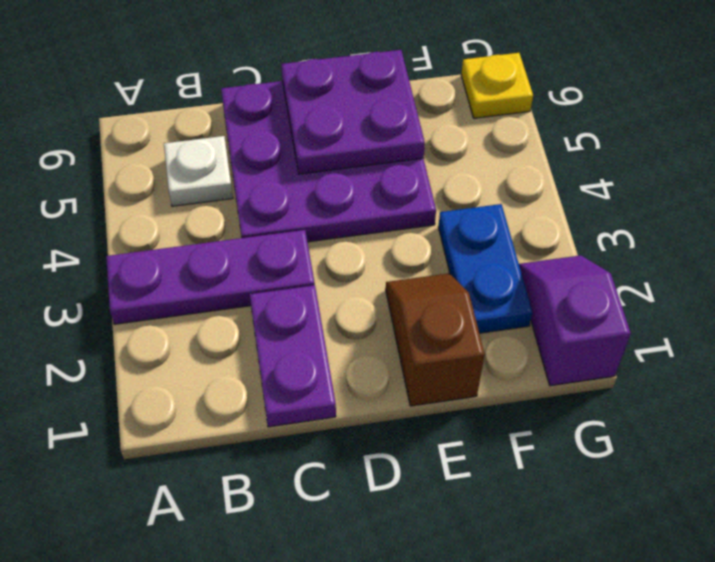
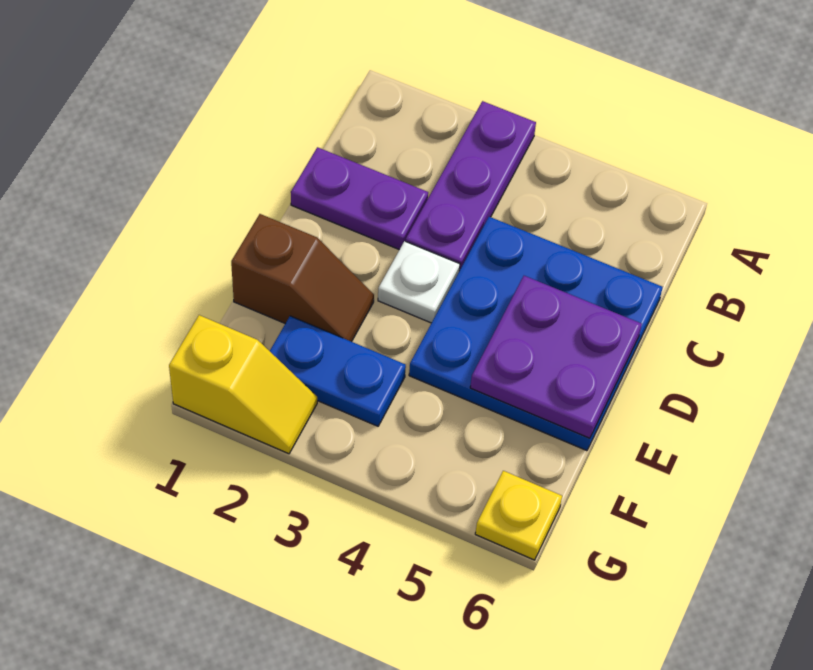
white 1x1 plate [164,136,233,206] -> white 1x1 plate moved to [378,241,460,323]
purple 3x3 plate [221,81,436,242] -> blue 3x3 plate [409,217,663,451]
purple 1x2 slope [519,255,631,386] -> yellow 1x2 slope [169,315,317,454]

